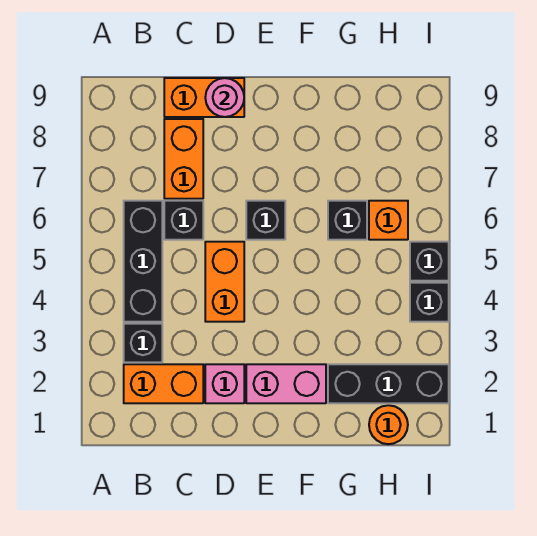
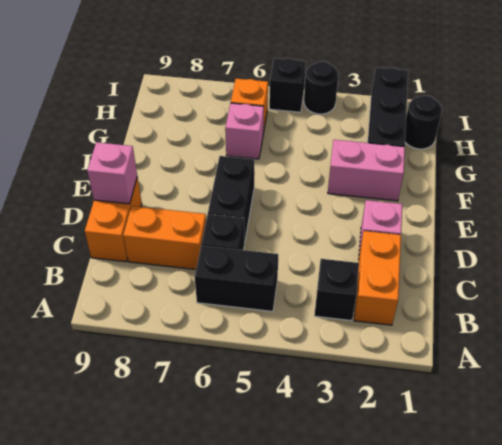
black 1x3 brick [124,201,162,322] -> black 1x2 brick [195,246,278,311]
orange 1x2 brick [205,242,244,322] -> none
pink 1x1 round brick [205,78,244,117] -> pink 1x1 brick [87,142,137,204]
pink 1x2 brick [246,364,326,403] -> pink 1x2 brick turned to [328,140,405,201]
black 1x1 brick [246,201,285,240] -> black 1x2 brick [208,156,254,243]
black 1x1 brick [328,201,367,240] -> pink 1x1 brick [225,103,264,159]
orange 1x1 round brick [369,405,408,444] -> black 1x1 round brick [405,96,442,149]
black 1x1 brick [410,283,449,322] -> black 1x1 round brick [304,61,339,114]

